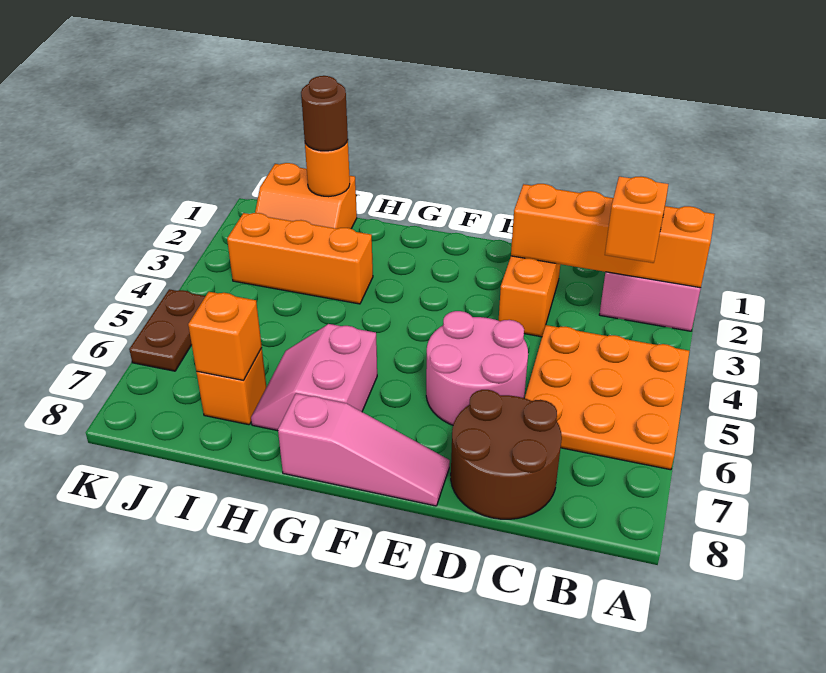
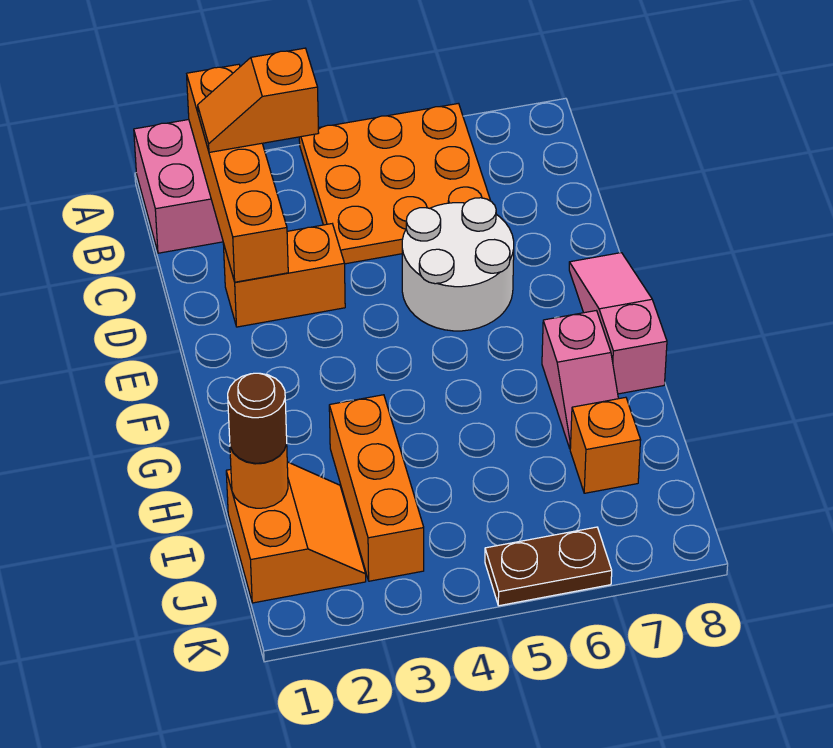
brown 2x2 round brick [451,390,562,519] -> none
pink 2x2 round brick [426,311,528,425] -> white 2x2 round brick [402,198,514,331]
pink 2x2 slope [251,324,377,431] -> pink 1x2 slope [542,311,618,448]
orange 1x1 brick [188,292,262,380] -> none

